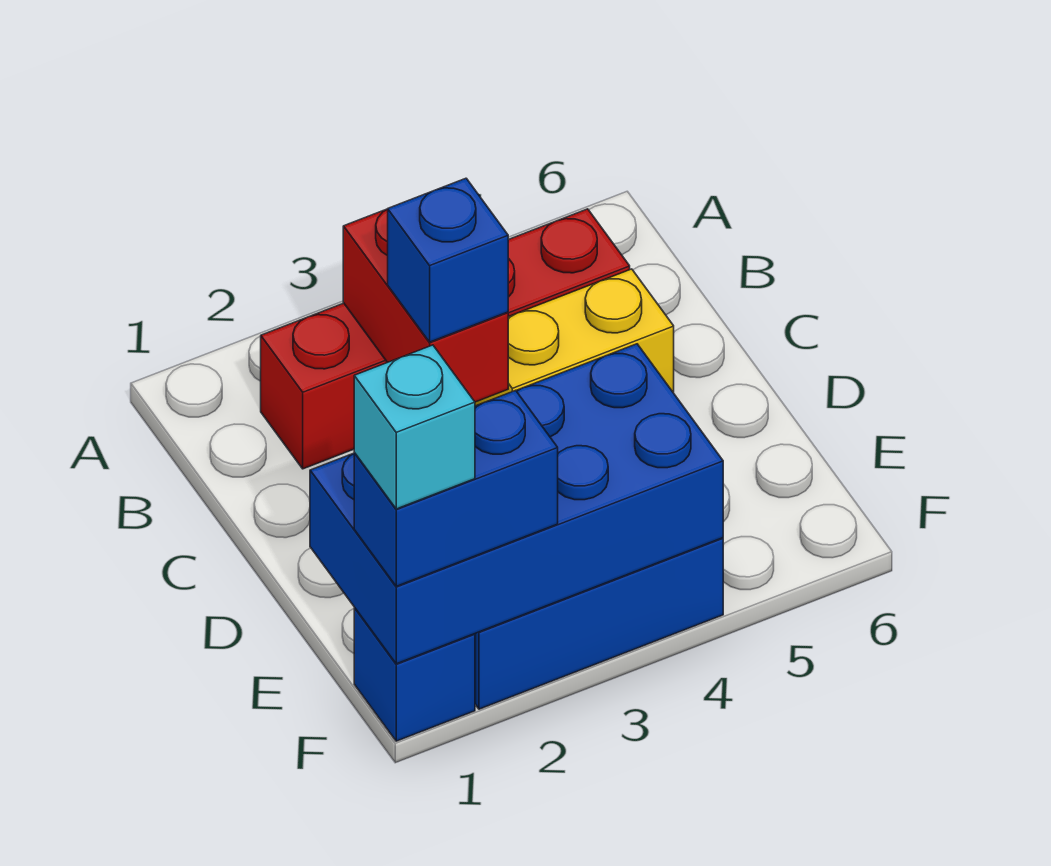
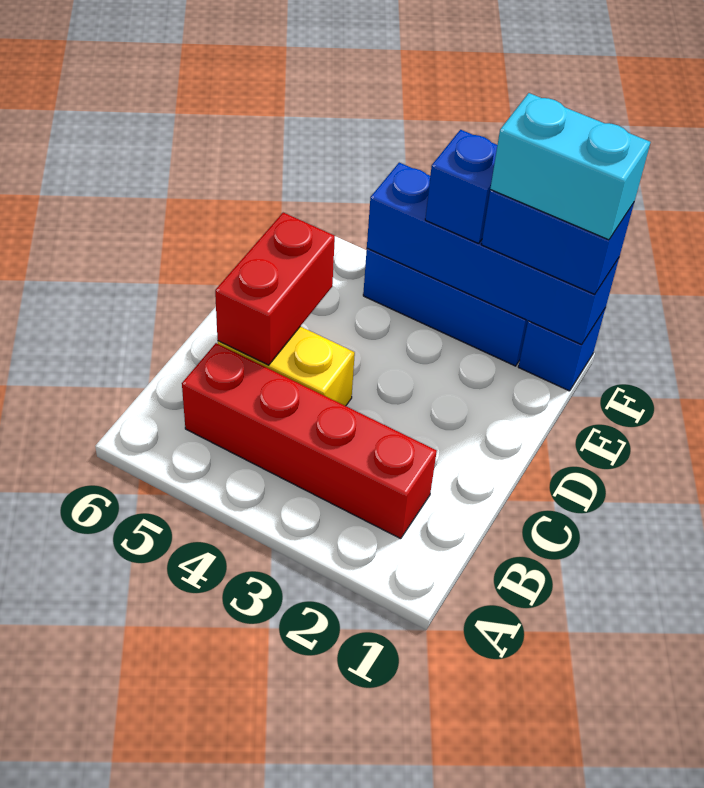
red 1x2 brick [343,209,508,402] -> red 1x2 brick moved to [215,213,335,365]
blue 1x1 brick [388,178,508,342] -> blue 1x1 brick moved to [425,130,497,244]
blue 2x4 brick [310,344,723,664] -> blue 1x4 brick [367,163,619,345]
cyan 1x1 brick [354,345,475,509] -> cyan 1x2 brick [490,93,650,240]

